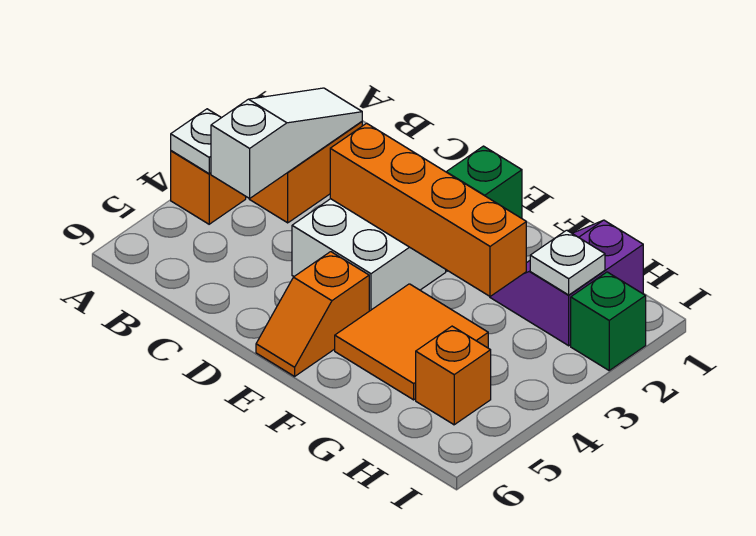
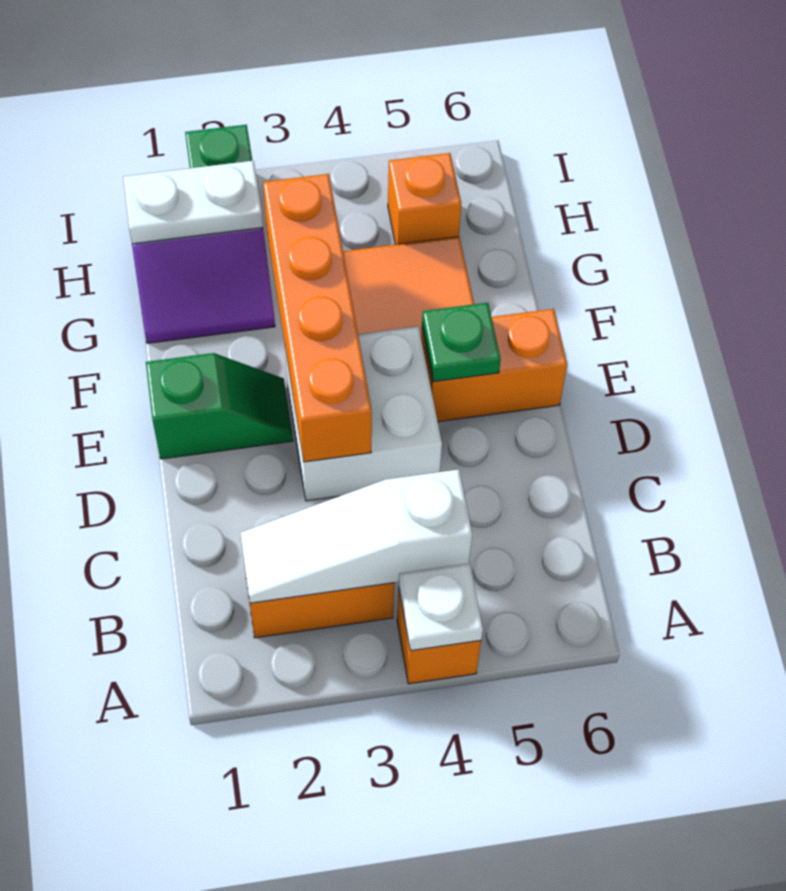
orange 1x2 slope [256,252,369,376] -> orange 1x2 brick [421,309,567,422]
none -> green 1x1 plate [422,303,501,382]
white 1x1 plate [530,230,605,295] -> white 1x2 plate [123,161,263,244]

